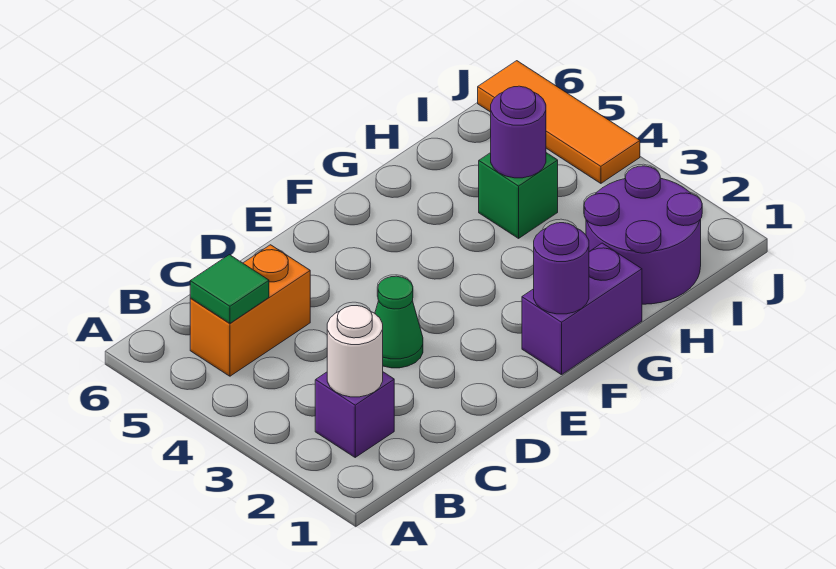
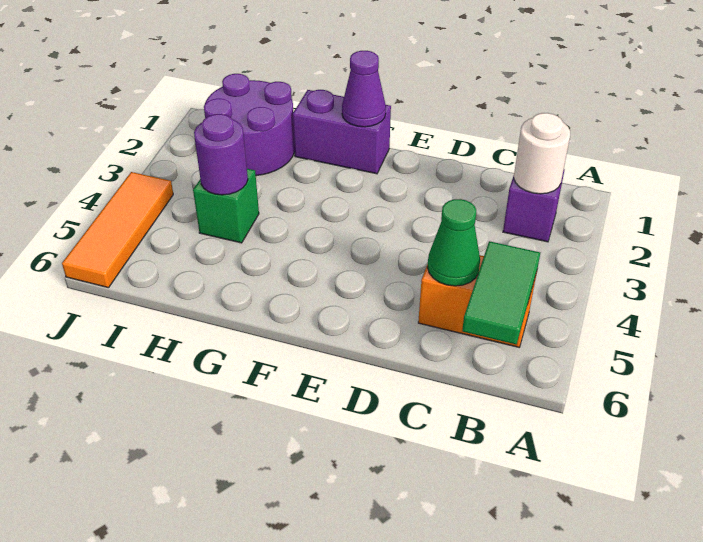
green 1x1 tile [190,255,269,323] -> green 1x2 tile [462,241,540,344]
green 1x1 cone [375,276,423,368] -> green 1x1 cone moved to [428,199,480,286]
purple 1x1 round brick [534,223,589,314] -> purple 1x1 cone [342,51,386,127]

